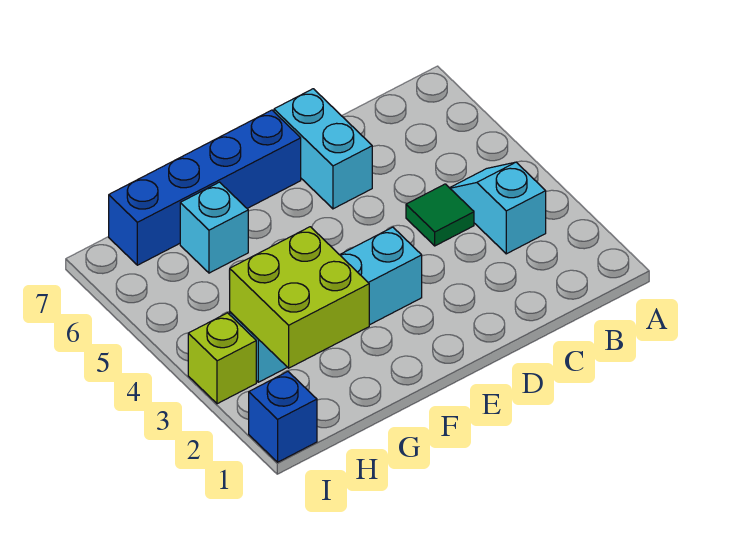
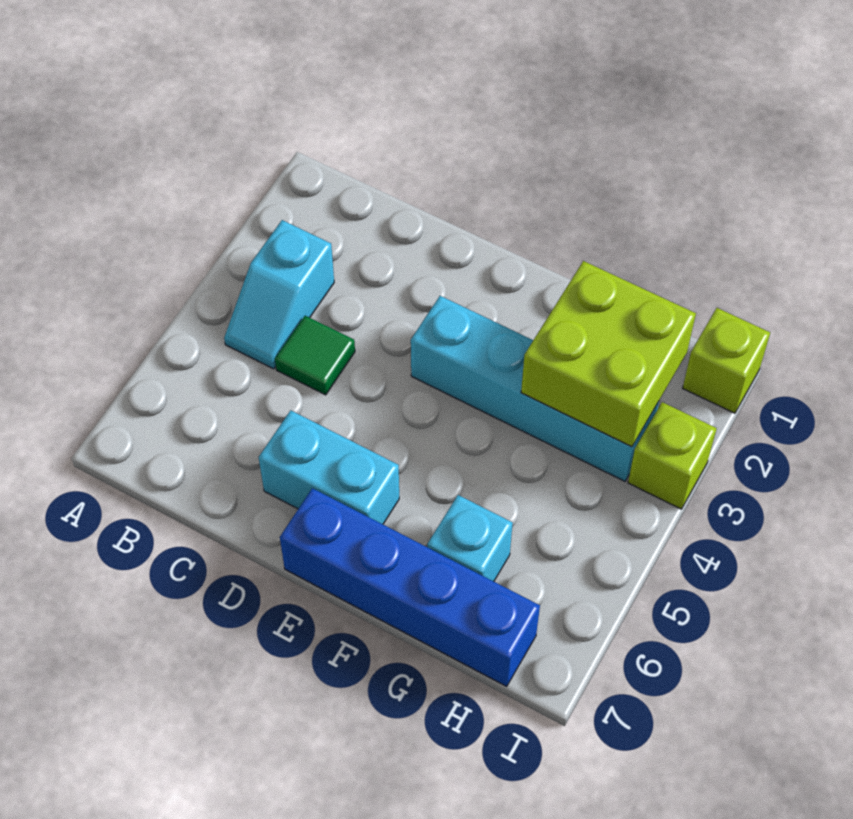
cyan 1x2 brick [274,89,372,209] -> cyan 1x2 brick turned to [259,410,399,524]
blue 1x1 brick [249,372,317,462] -> lime 1x1 brick [683,308,770,413]

